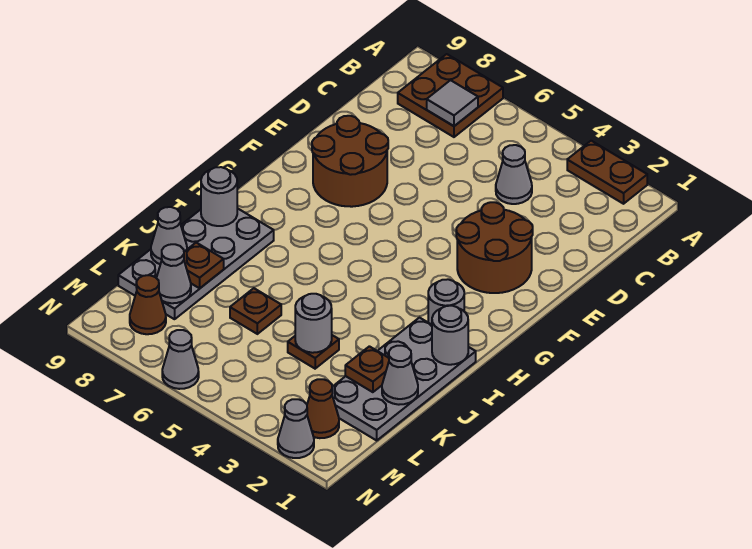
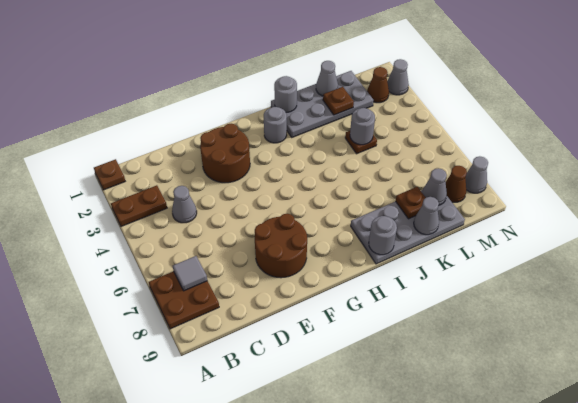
brown 1x2 plate [567,141,647,204] -> brown 1x2 plate turned to [111,185,167,227]
brown 1x1 plate [230,288,281,334] -> brown 1x1 plate moved to [94,159,125,190]
grey 1x1 cone [162,330,199,389] -> grey 1x1 cone moved to [465,156,488,193]

